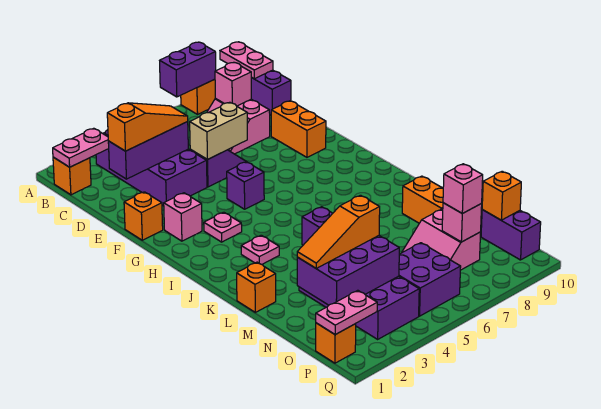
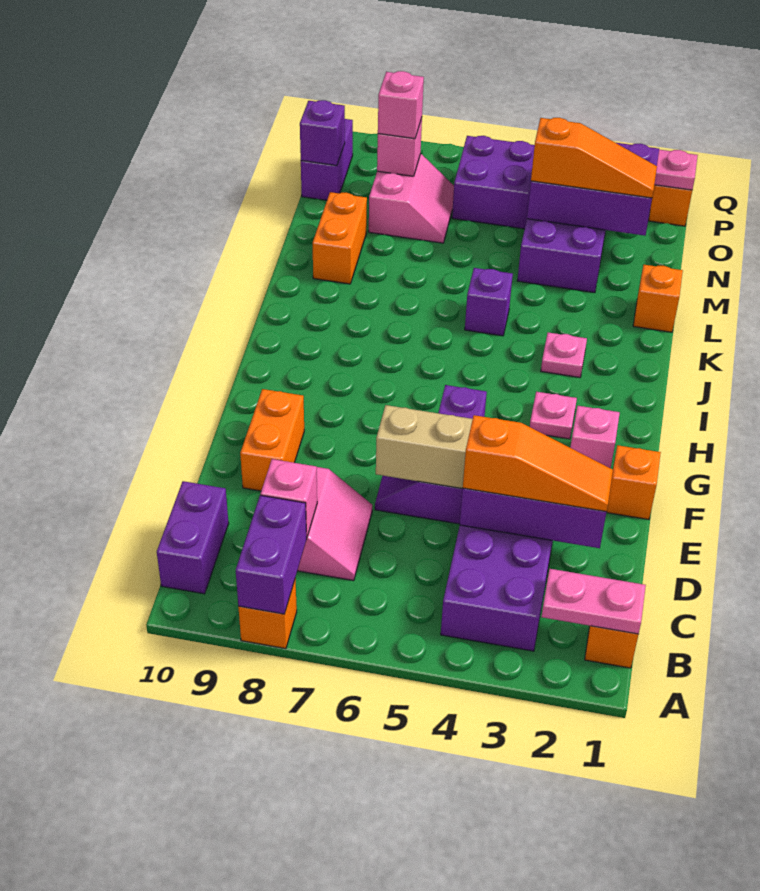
purple 1x2 brick [160,42,216,97] -> purple 1x2 brick turned to [236,495,307,614]
pink 1x2 plate [220,42,273,79] -> none
orange 1x3 slope [107,103,188,151] -> orange 1x3 slope turned to [463,415,613,512]
orange 1x1 brick [482,171,521,220] -> purple 1x1 brick [300,100,345,166]

